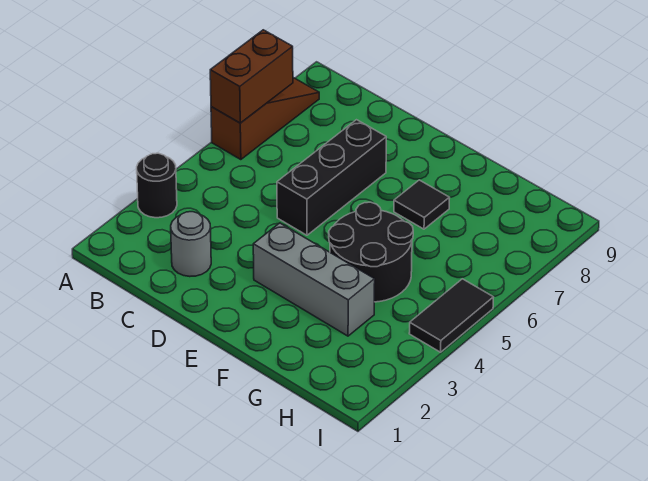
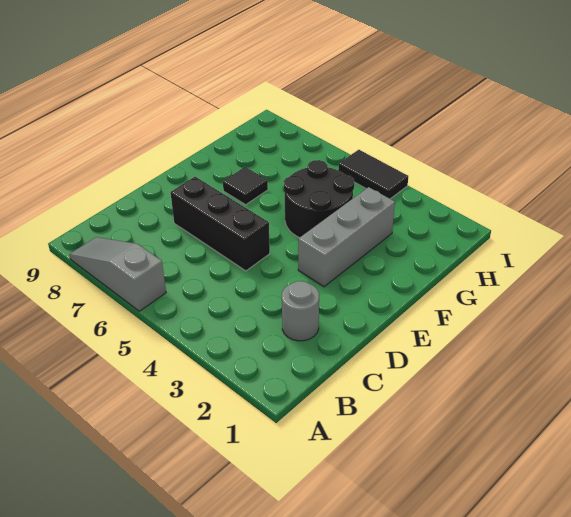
black 1x1 round brick [137,153,177,218] -> none
brown 1x3 slope [211,78,319,160] -> grey 1x3 slope [70,237,166,311]
brown 1x2 brick [210,30,293,123] -> none

